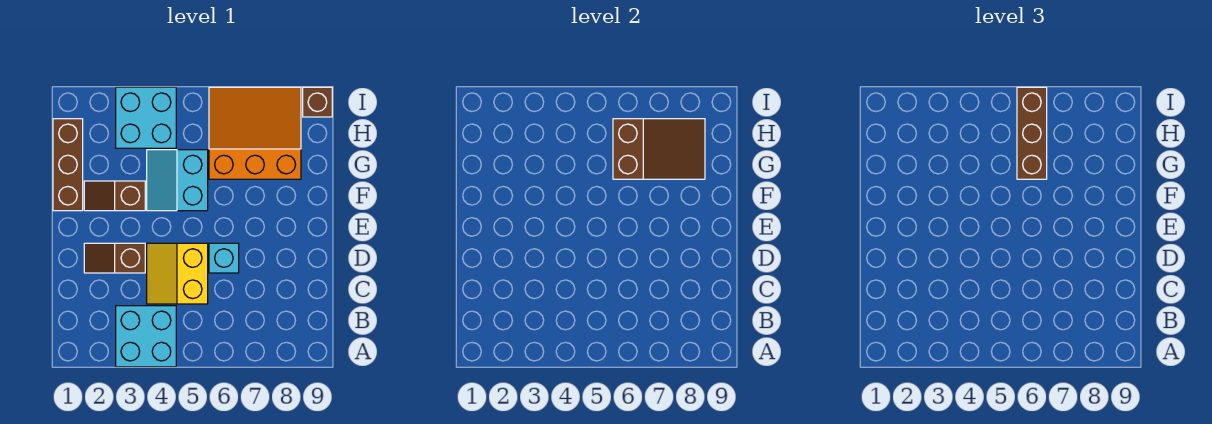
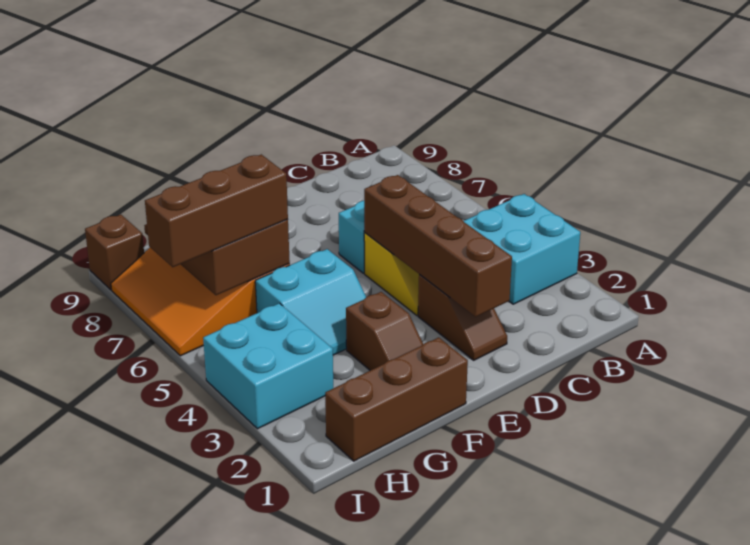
none -> brown 1x4 brick [364,175,512,317]

